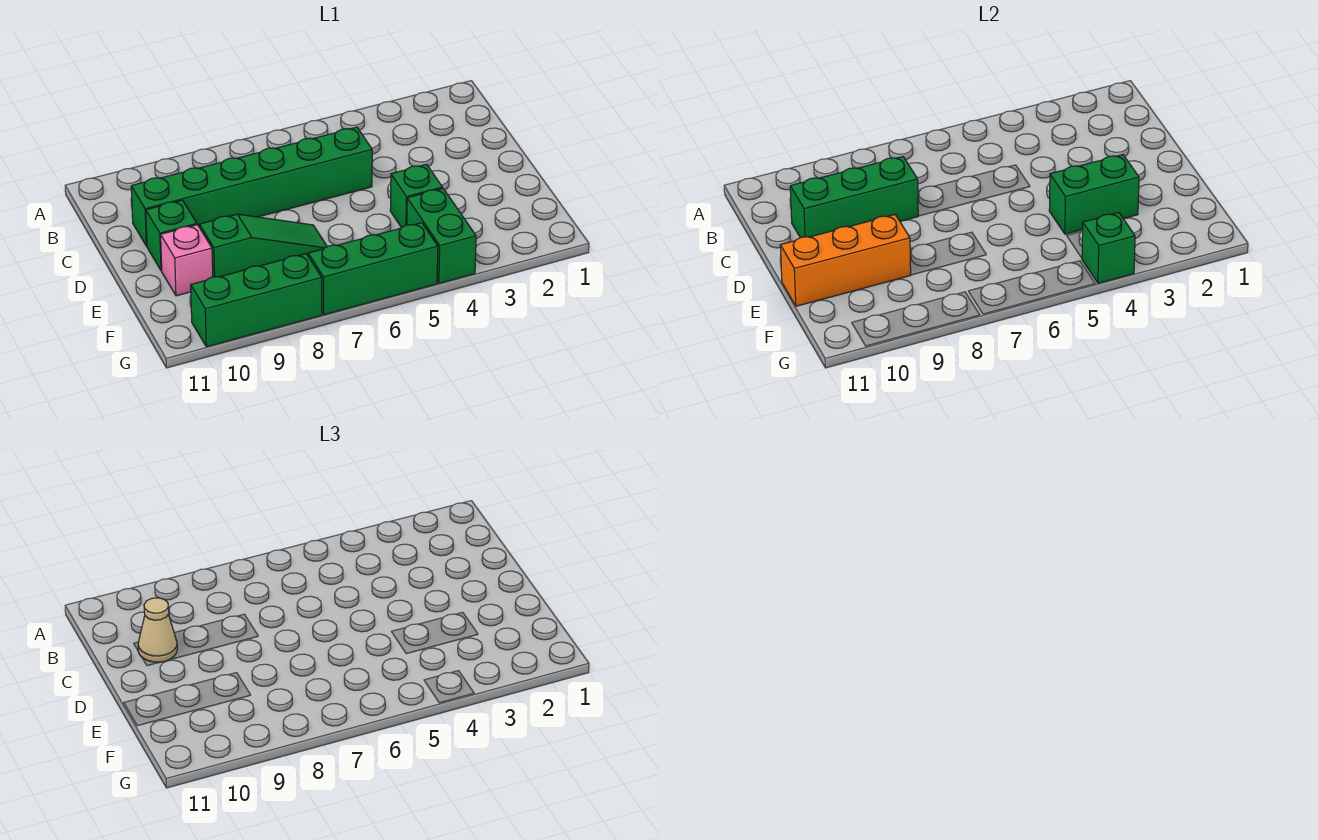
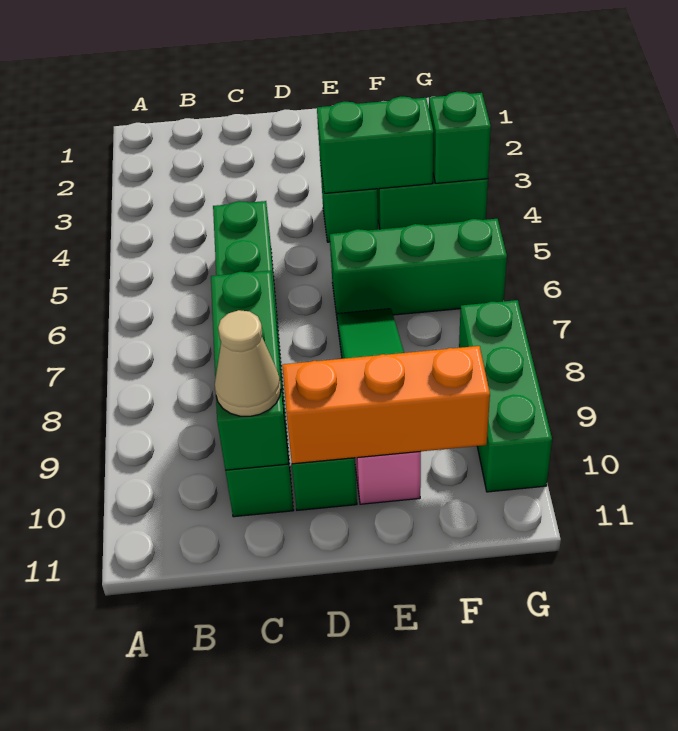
green 1x2 brick [1049,155,1139,234] -> green 1x2 brick turned to [317,97,434,193]
orange 1x3 brick [780,215,911,306] -> orange 1x3 brick turned to [282,346,490,464]
green 1x3 brick [308,223,438,315] -> green 1x3 brick turned to [330,219,507,315]

